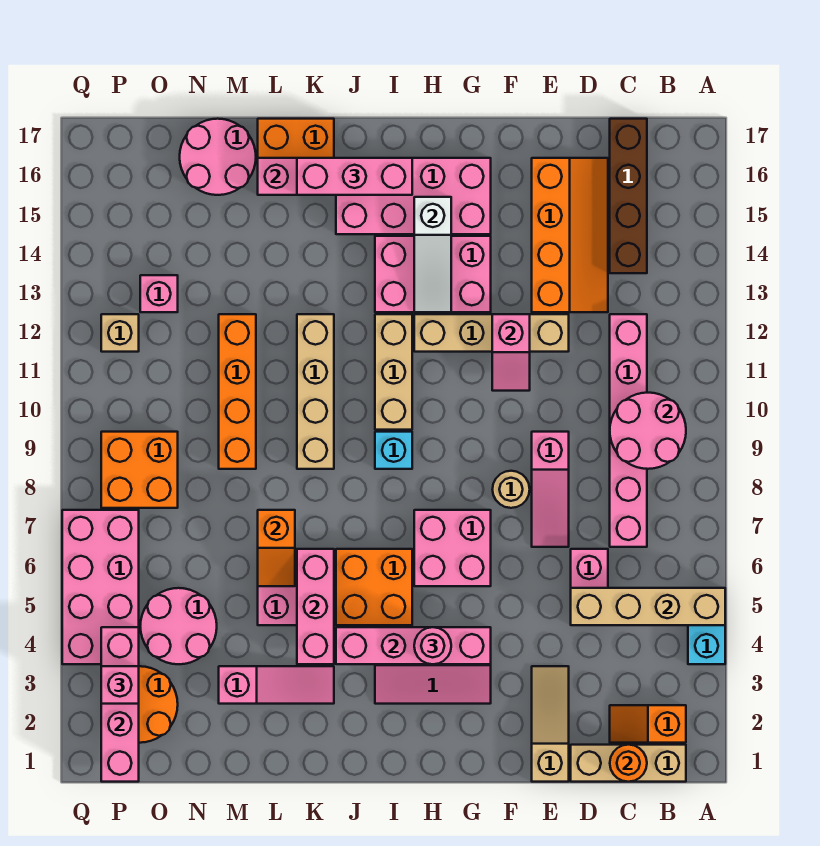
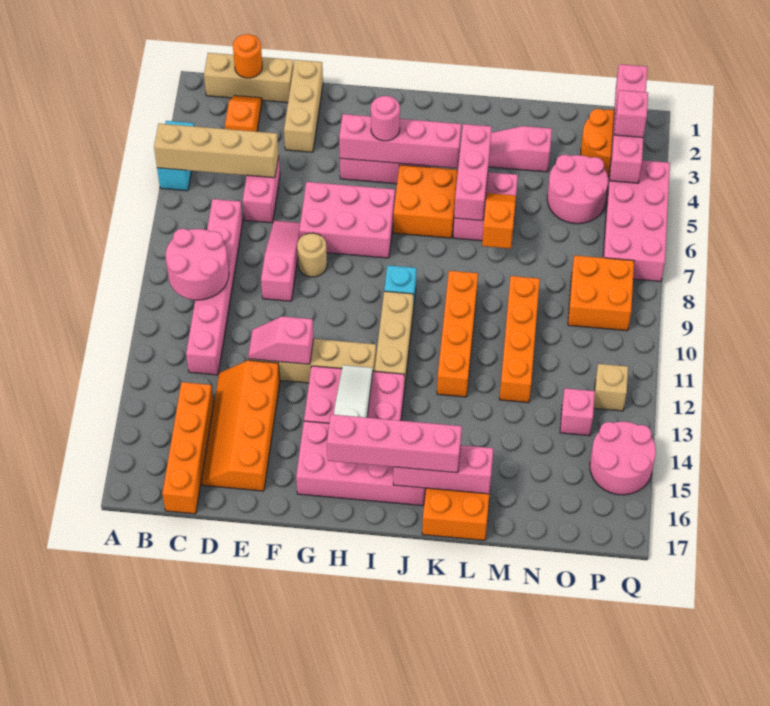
orange 1x2 slope [610,705,686,743] -> orange 1x2 slope turned to [225,96,262,132]
brown 1x4 brick [610,119,647,273] -> orange 1x4 brick [162,382,214,514]
tan 1x3 slope [532,666,569,782] -> tan 1x3 brick [284,60,323,152]
pink 1x2 slope [492,314,530,391] -> pink 1x2 slope turned to [248,316,314,364]
pink 2x2 brick [414,510,491,586] -> pink 2x3 brick [299,182,395,258]
pink 1x3 brick [297,158,412,195] -> pink 1x4 brick [327,414,462,473]
tan 1x4 brick [297,314,334,469] -> orange 1x4 brick [437,271,478,397]
pink 2x2 round brick [180,119,256,195] -> pink 2x2 round brick moved to [590,422,656,495]

